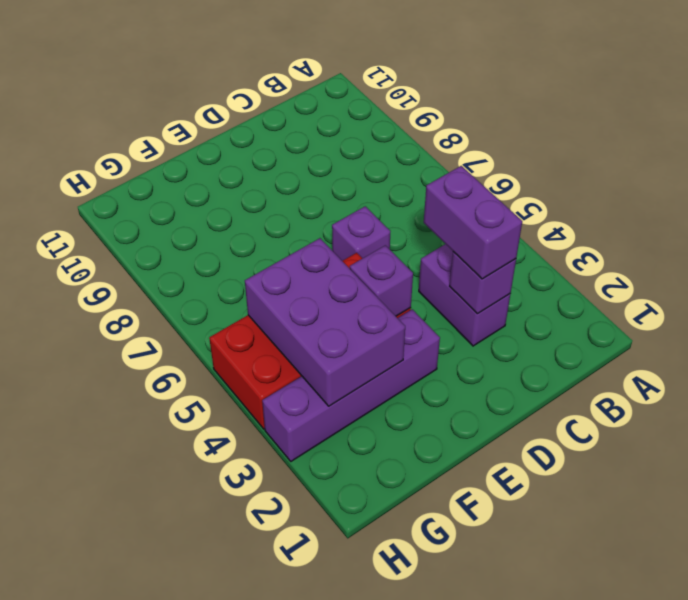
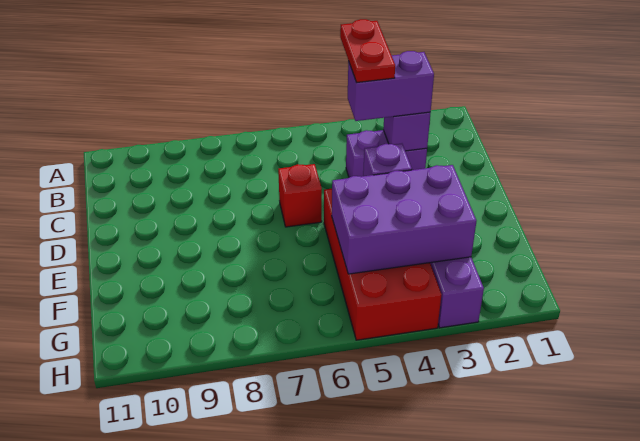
none -> red 1x2 plate [340,19,395,83]
purple 1x1 brick [332,206,390,261] -> red 1x1 brick [278,164,322,227]

